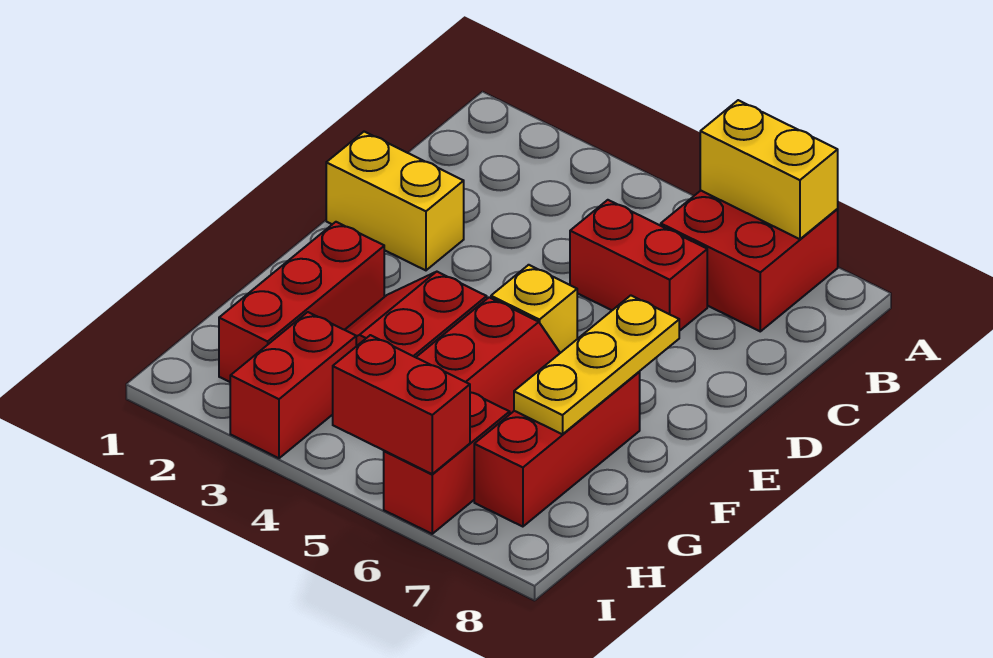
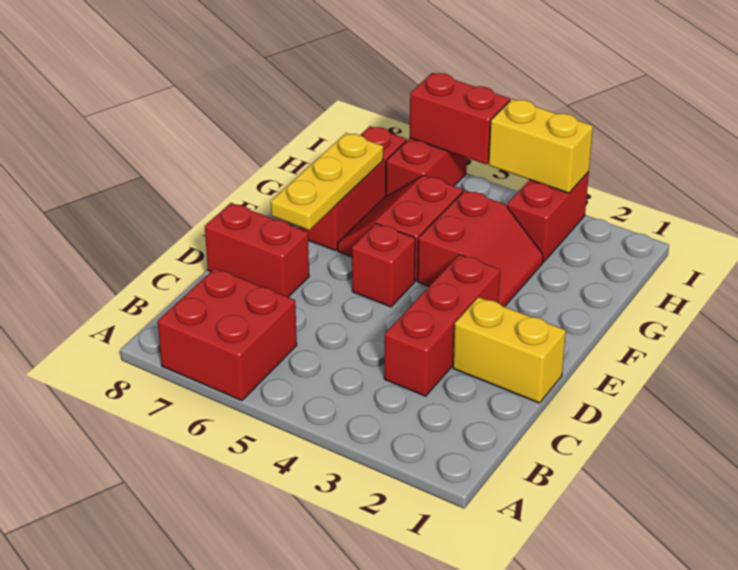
yellow 1x2 brick [700,100,838,239] -> yellow 1x2 brick moved to [489,99,593,193]
red 1x2 brick [570,200,707,331] -> red 1x2 brick moved to [205,203,309,297]
yellow 1x1 brick [491,265,577,353] -> red 1x1 brick [352,223,415,307]
red 1x3 brick [219,222,384,382] -> red 1x3 brick moved to [384,254,500,396]

